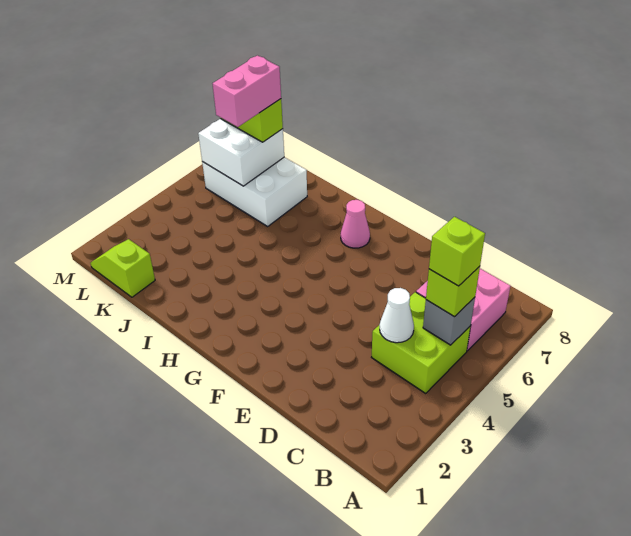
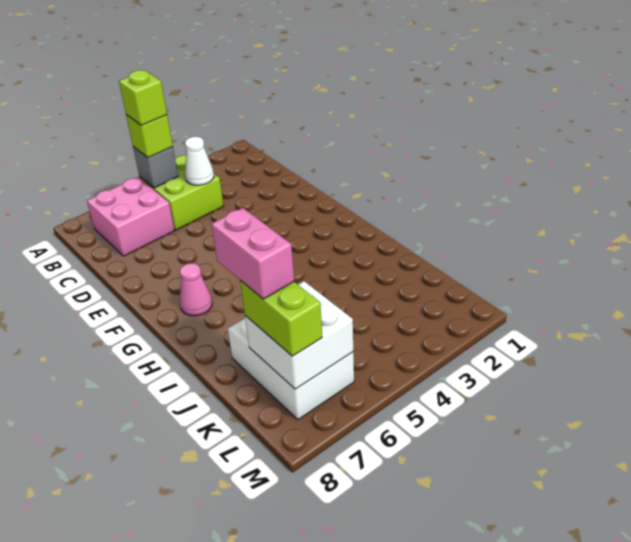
lime 1x2 slope [91,239,155,297] -> none
pink 1x2 brick [213,55,281,127] -> pink 1x2 brick turned to [211,208,294,299]

